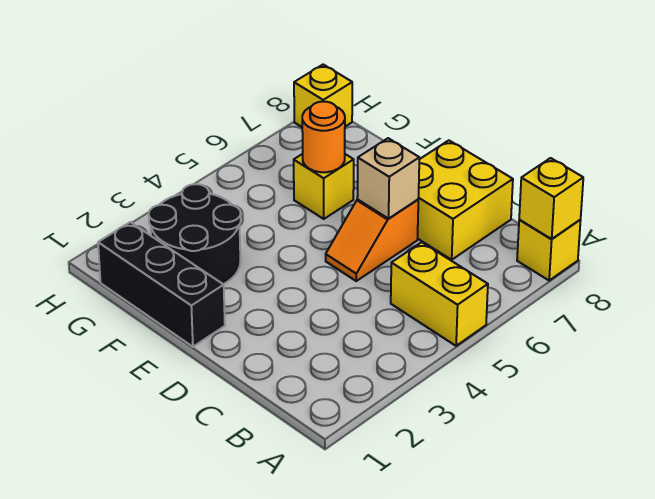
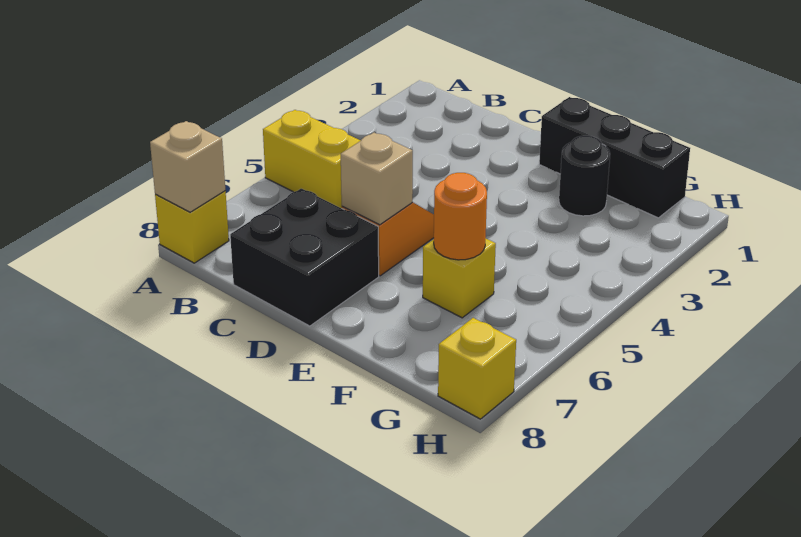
yellow 1x1 brick [519,158,583,239] -> tan 1x1 brick [150,121,225,212]
yellow 2x2 brick [418,140,513,260] -> black 2x2 brick [230,189,379,326]
black 2x2 round brick [149,184,241,284] -> black 1x1 round brick [559,136,610,216]

